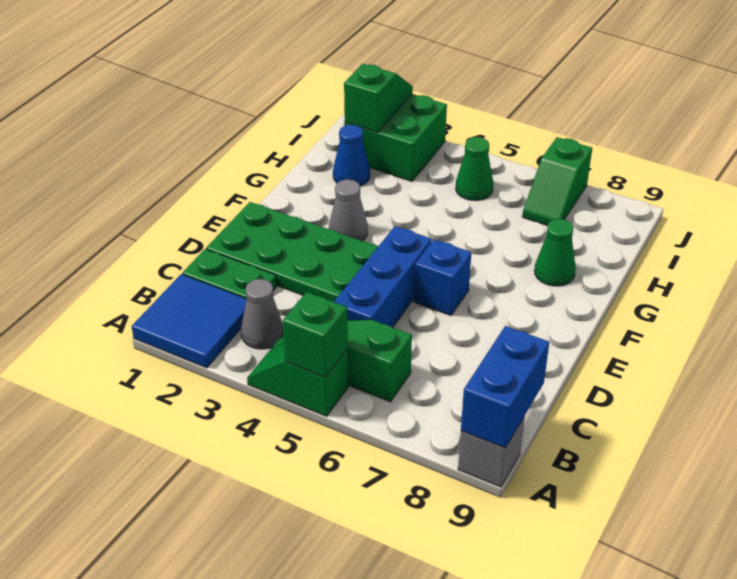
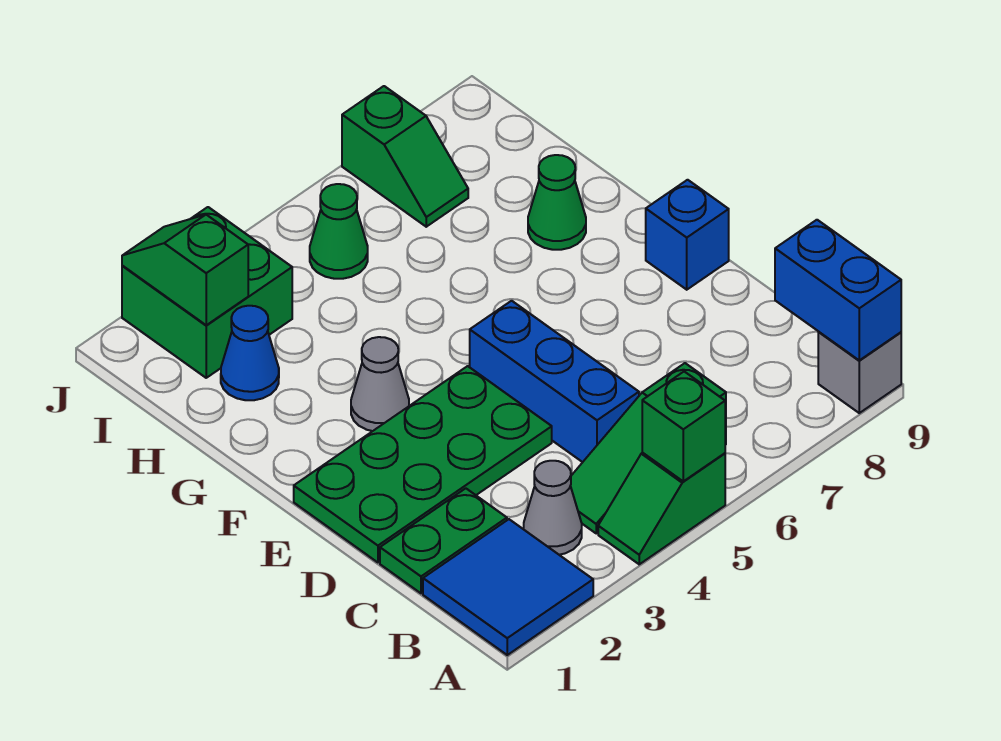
blue 1x1 brick [414,240,471,315] -> blue 1x1 brick moved to [646,180,729,290]

